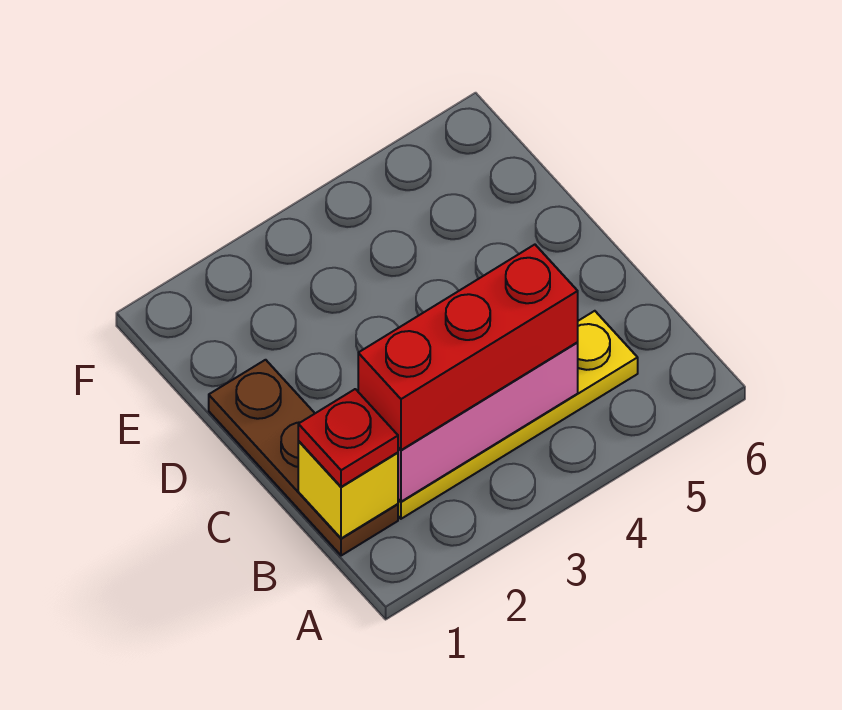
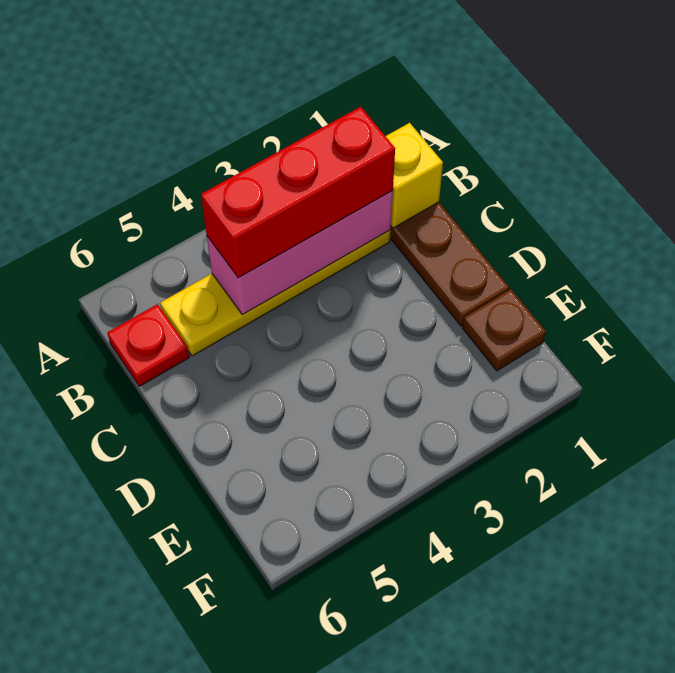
red 1x1 plate [298,389,398,487] -> red 1x1 plate moved to [107,304,189,386]
none -> brown 1x1 plate [463,289,546,371]

